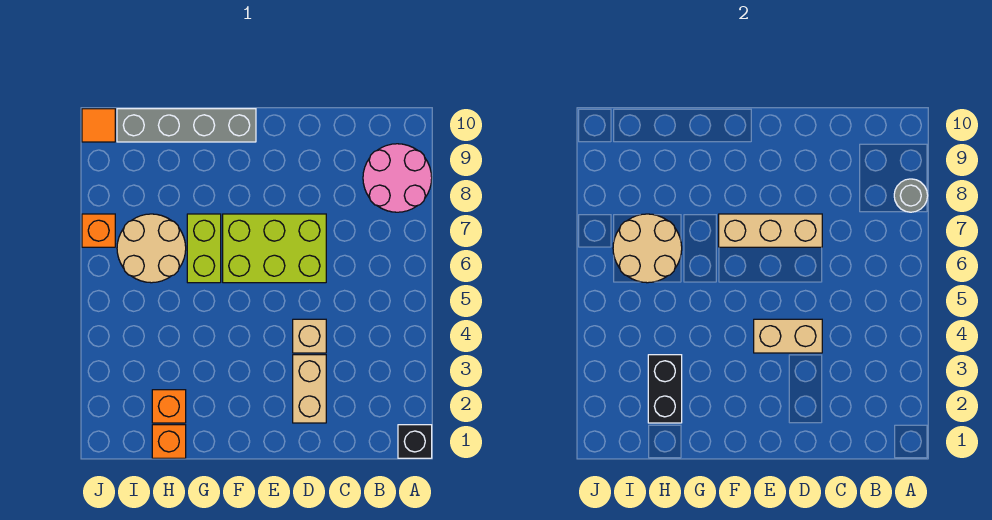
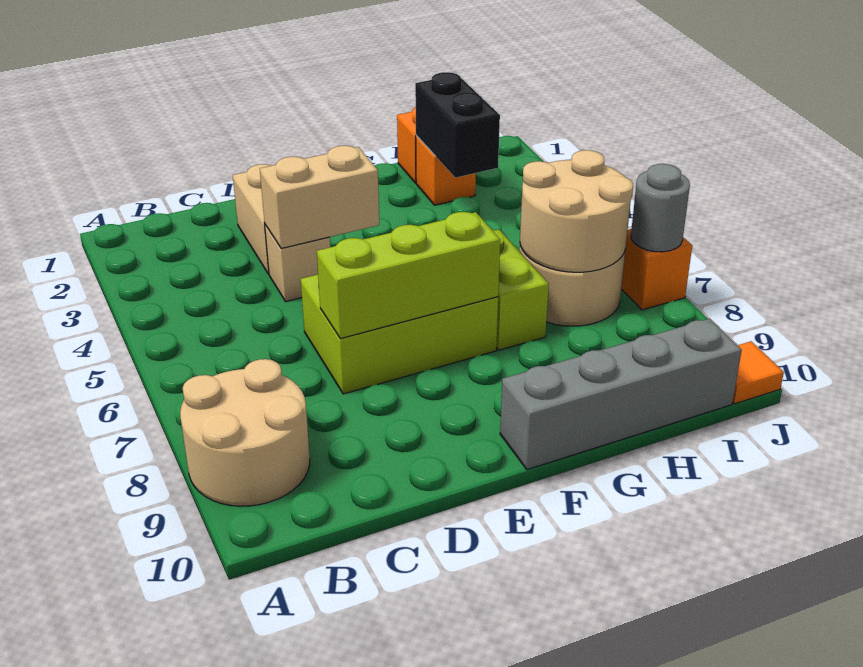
black 1x1 brick [398,425,432,458] -> none
pink 2x2 round brick [363,144,432,212] -> tan 2x2 round brick [180,359,310,506]
grey 1x1 round brick [894,179,928,212] -> grey 1x1 round brick moved to [631,164,690,252]
tan 1x3 brick [719,214,822,247] -> lime 1x3 brick [317,212,500,339]

